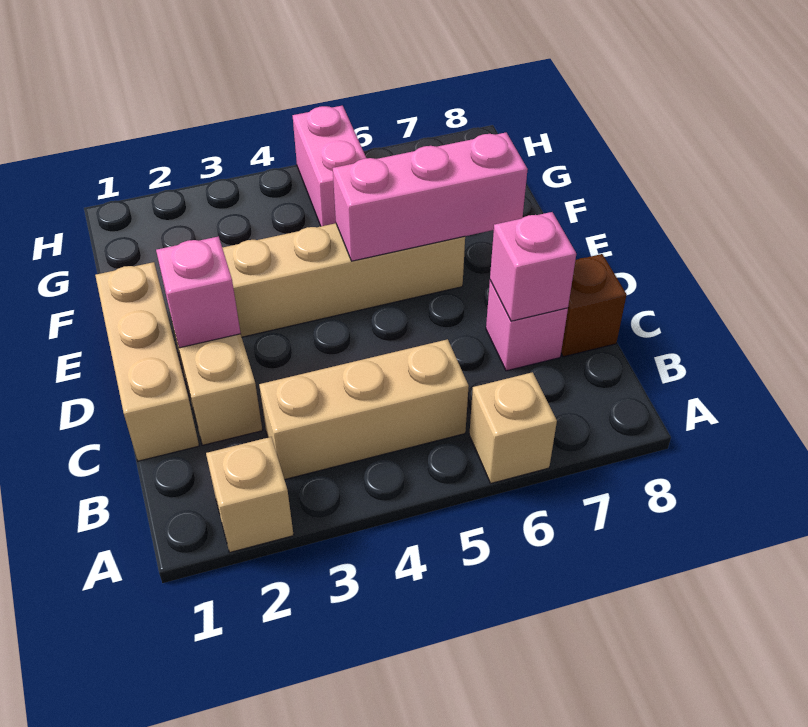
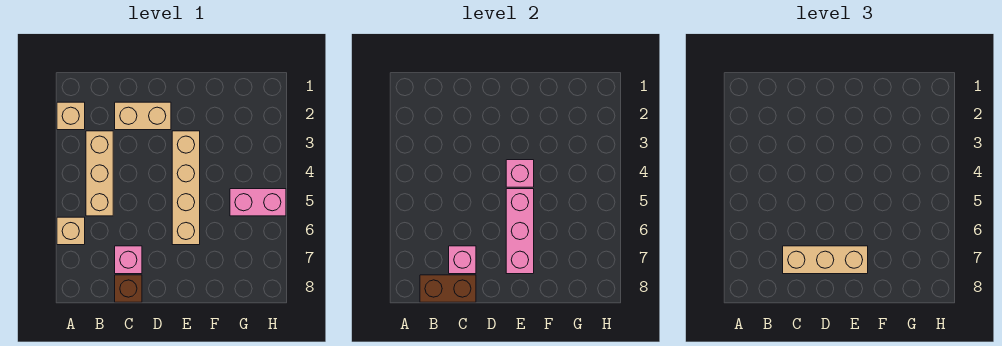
none -> brown 1x2 brick [420,275,476,302]
tan 1x3 brick [95,262,199,461] -> tan 1x3 brick moved to [783,246,868,274]
pink 1x1 brick [156,236,241,348] -> pink 1x1 brick moved to [506,160,534,187]

